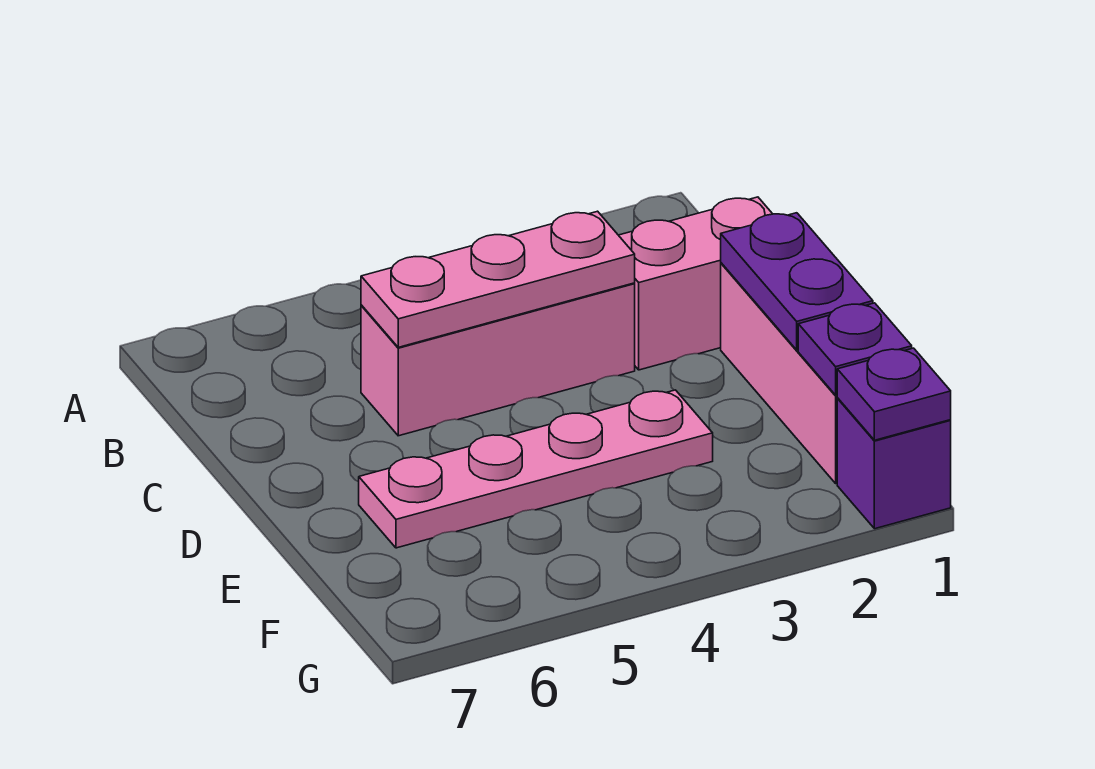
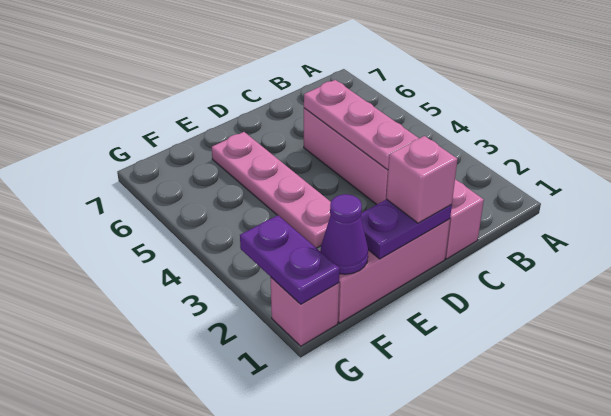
none -> pink 1x1 brick [386,136,458,223]
purple 1x1 plate [798,303,912,395] -> purple 1x1 cone [320,194,368,274]
purple 1x1 brick [837,399,951,529] -> pink 1x1 brick [271,278,339,346]
purple 1x1 plate [837,348,951,440] -> purple 1x2 plate [240,215,340,304]

